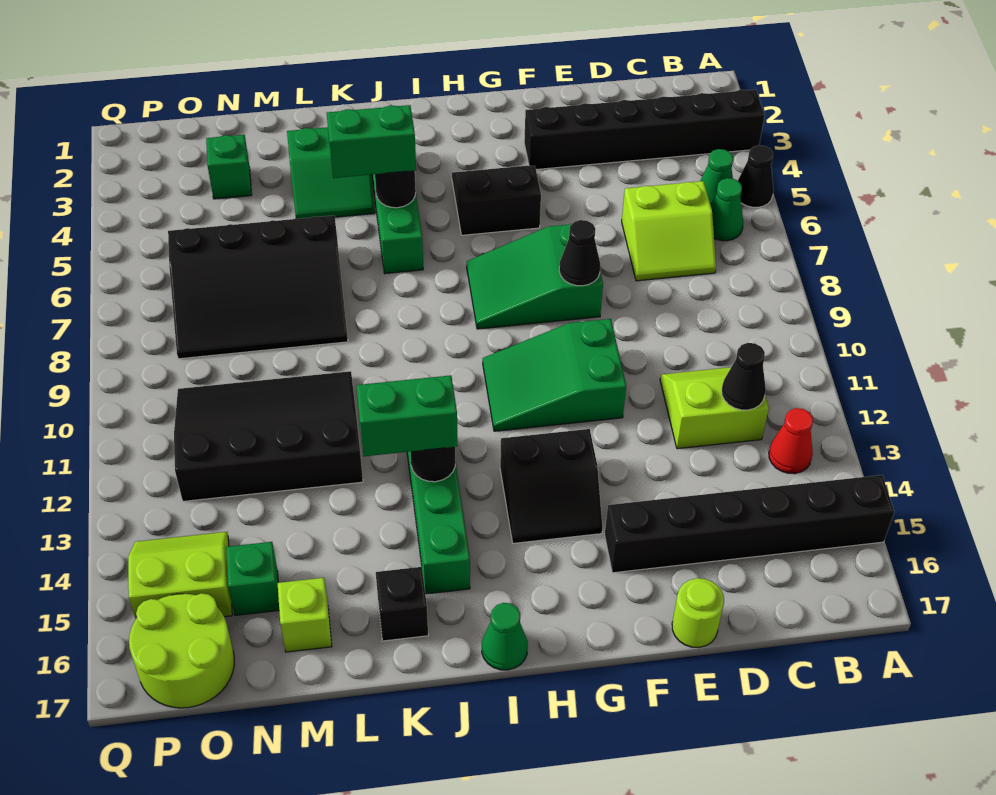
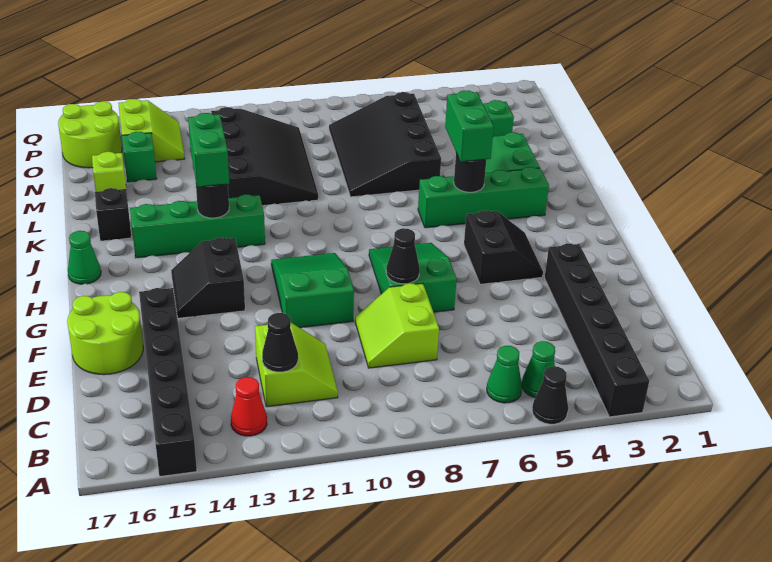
lime 2x2 slope [622,181,716,281] -> lime 2x2 slope moved to [355,283,439,368]
lime 1x1 round brick [672,578,724,648] -> lime 2x2 round brick [67,292,143,375]

